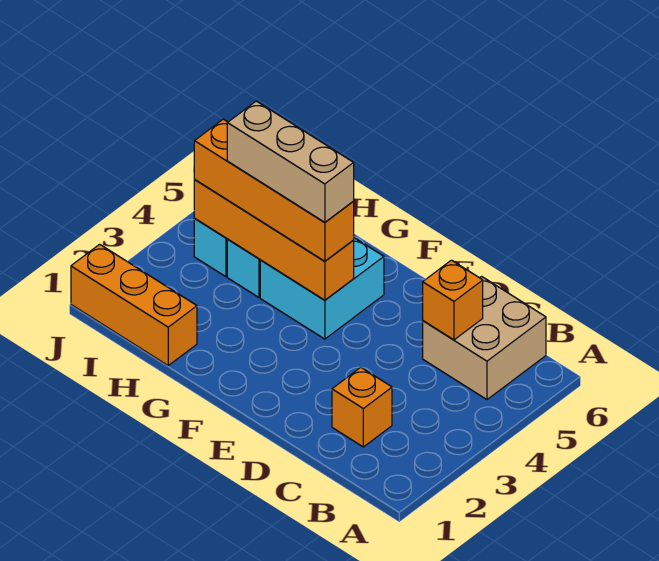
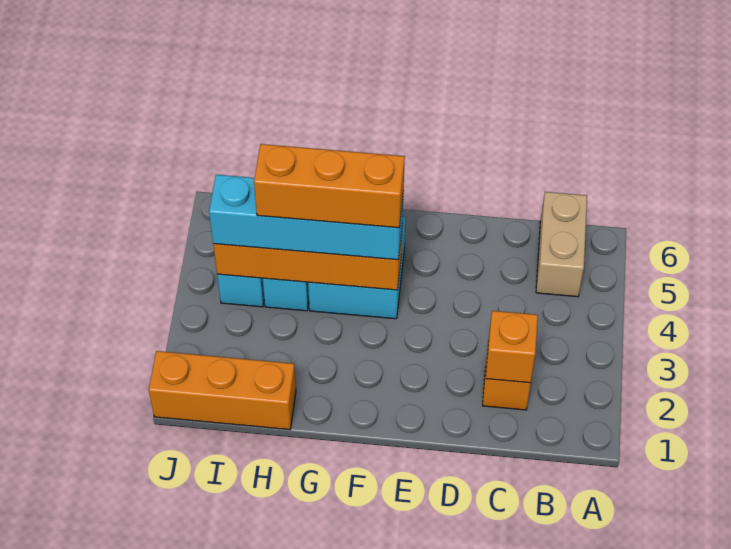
tan 2x2 brick [423,276,546,399] -> tan 1x2 brick [536,192,587,297]
orange 1x1 brick [423,260,483,340] -> orange 1x1 brick moved to [486,311,538,383]
orange 1x4 brick [194,119,354,261] -> cyan 1x4 brick [209,175,404,260]
tan 1x3 brick [227,101,354,222] -> orange 1x3 brick [254,144,405,228]

